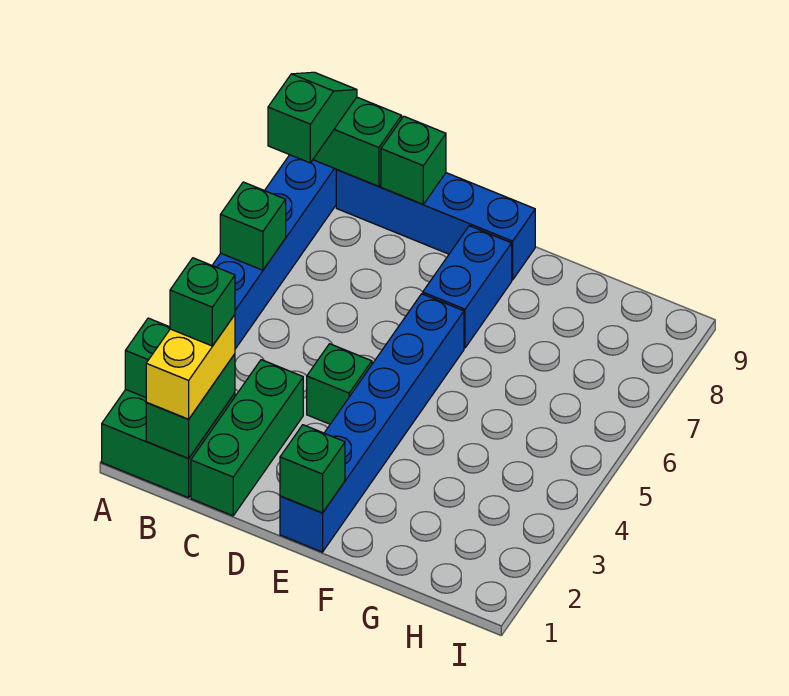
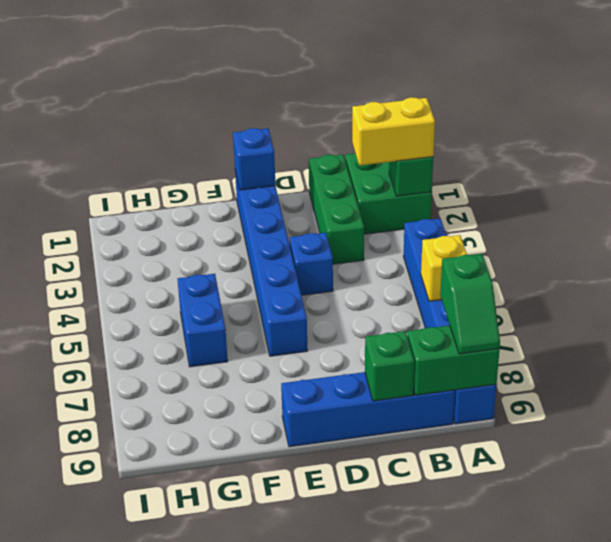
green 1x1 brick [220,182,286,270] -> yellow 1x1 brick [421,235,467,301]
green 1x2 brick [146,354,235,458] -> none
yellow 1x2 brick [146,315,235,419] -> yellow 1x2 brick turned to [352,97,435,166]
green 1x1 brick [170,258,235,346] -> none
green 1x1 brick [307,344,372,424] -> blue 1x1 brick [290,233,333,295]
green 1x1 brick [280,425,345,513] -> blue 1x1 brick [233,128,275,190]
blue 1x2 brick [423,226,512,348] -> blue 1x2 brick moved to [178,274,228,367]

